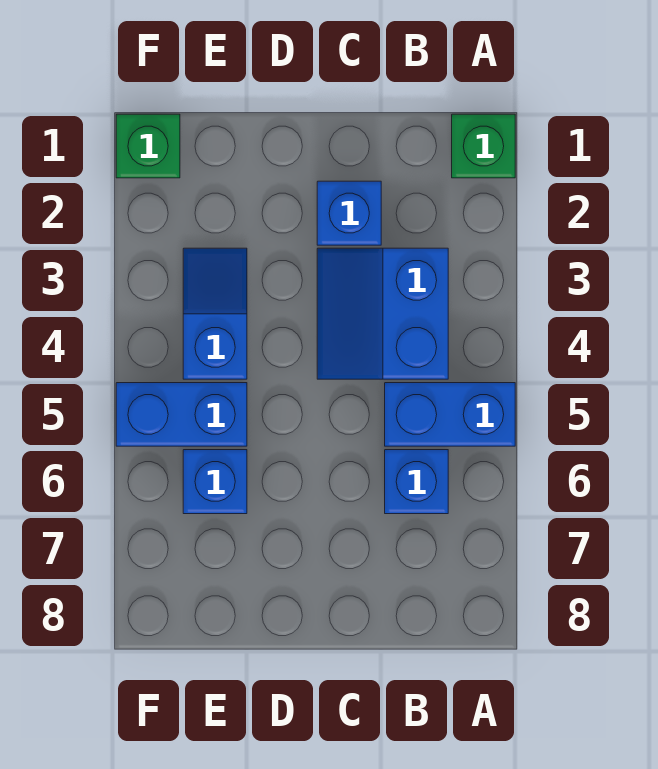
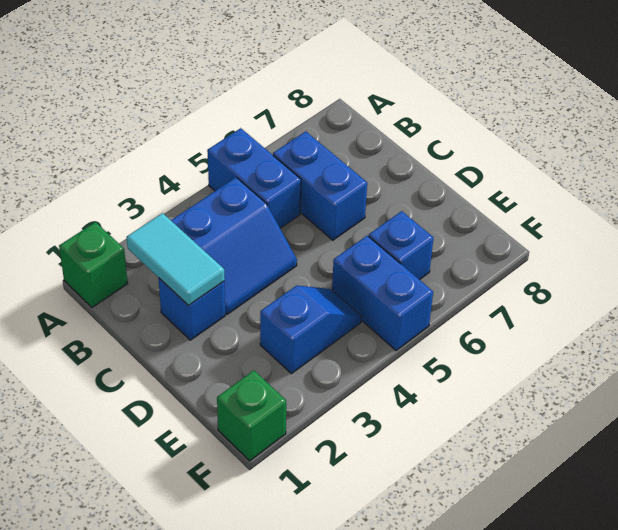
none -> cyan 1x2 tile [126,213,225,306]
blue 1x1 brick [385,450,448,514] -> blue 1x2 brick [273,131,367,240]
blue 1x2 slope [183,248,247,379] -> blue 1x2 slope turned to [260,285,362,374]

